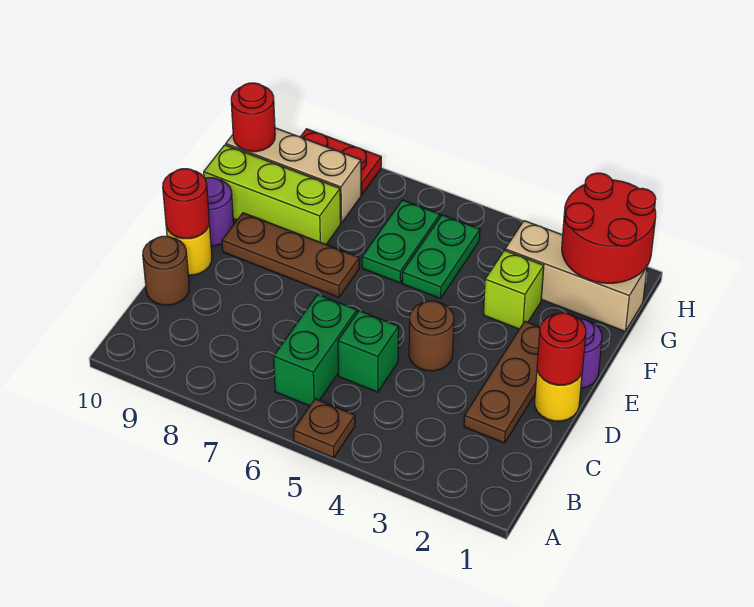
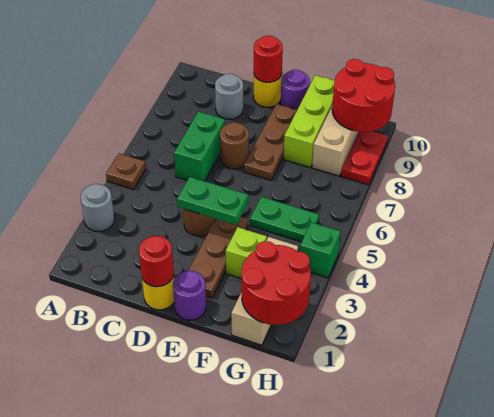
none -> grey 1x1 round brick [81,184,114,232]
green 1x2 brick [274,295,357,406] -> green 1x2 brick turned to [174,111,225,181]
brown 1x3 plate [464,321,540,443] -> brown 1x3 plate turned to [188,217,248,298]
green 1x1 brick [338,311,399,392] -> green 1x1 brick moved to [300,222,341,278]
none -> grey 1x1 round brick [215,74,243,119]
brown 1x1 round brick [143,236,189,305] -> brown 1x1 round brick moved to [220,122,249,169]
green 1x2 plate [362,200,440,283] -> green 1x2 plate moved to [177,177,248,225]
red 1x1 round brick [231,83,275,152] -> red 2x2 round brick [332,59,395,132]

